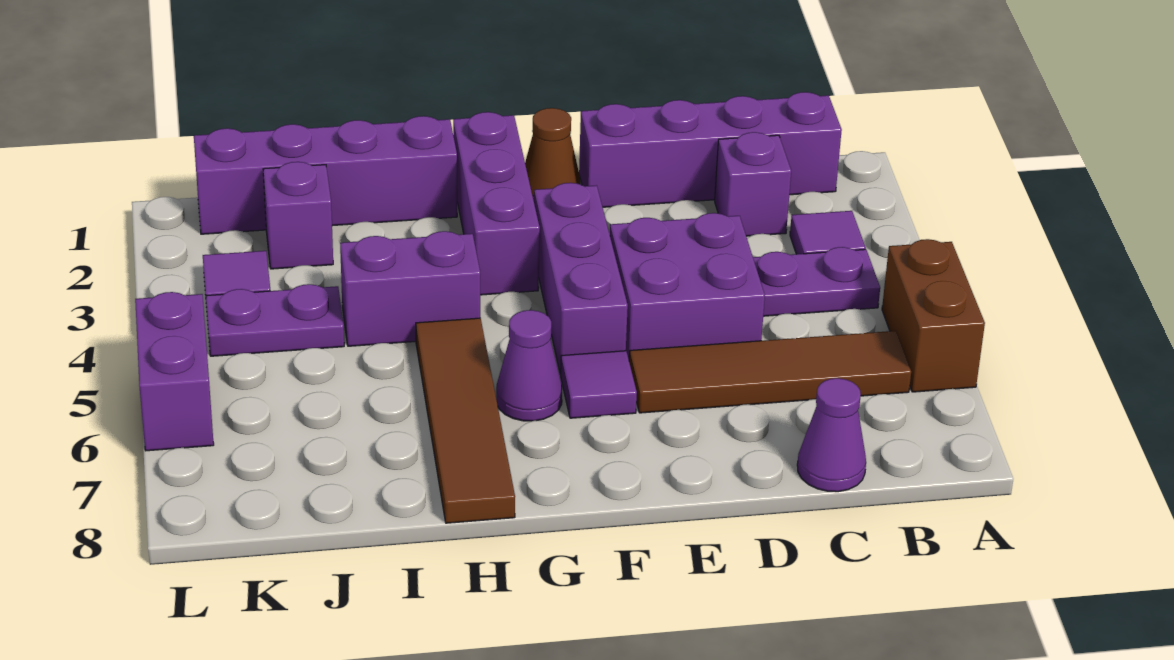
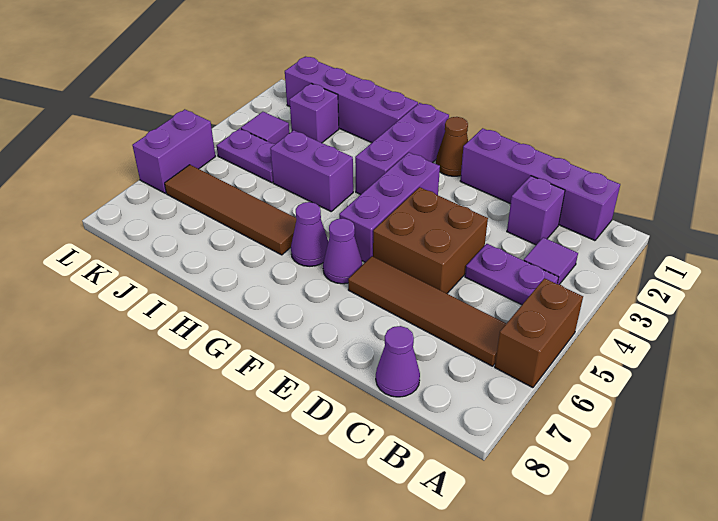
purple 2x2 brick [610,213,765,359] -> brown 2x2 brick [373,187,488,293]
purple 1x1 tile [561,351,637,418] -> purple 1x1 cone [323,218,362,284]
brown 1x4 tile [416,318,515,523] -> brown 1x4 tile turned to [165,165,297,255]

